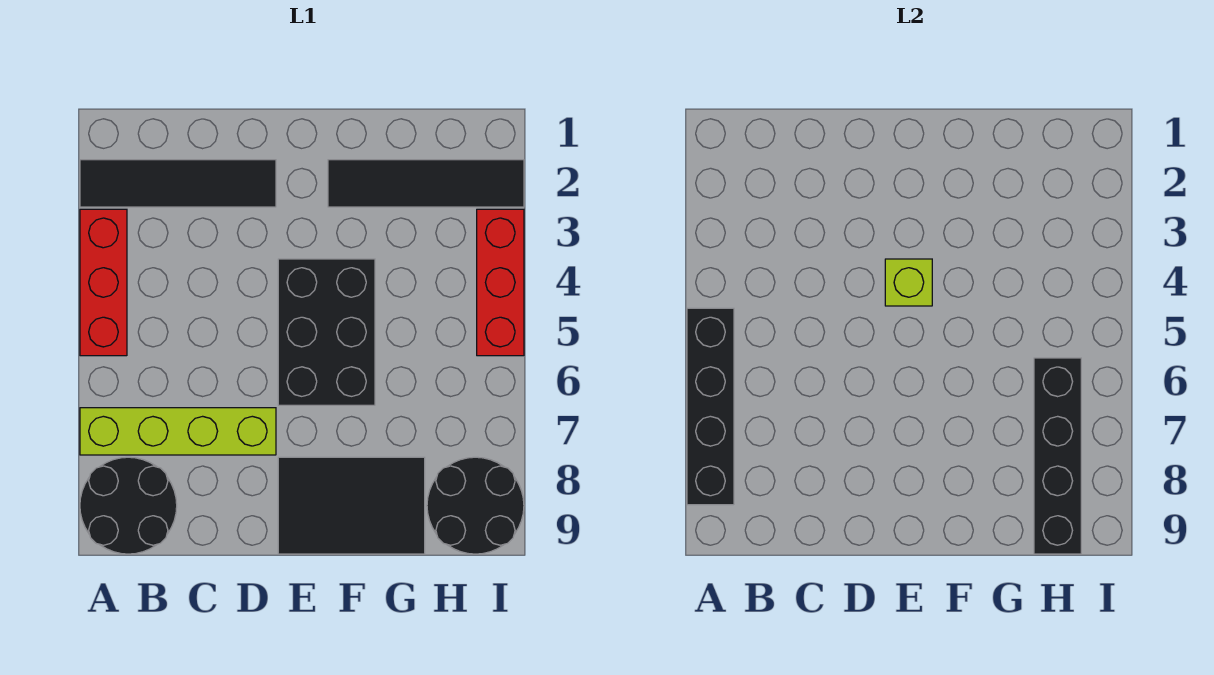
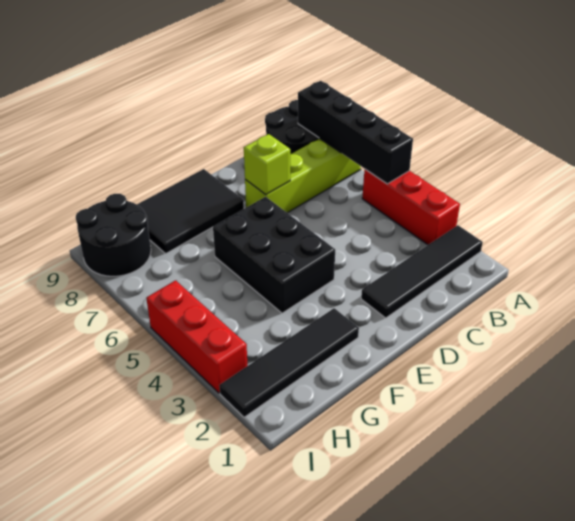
lime 1x1 brick [885,259,932,306] -> lime 1x1 brick moved to [244,134,290,195]
black 1x4 brick [1034,358,1081,554] -> none

